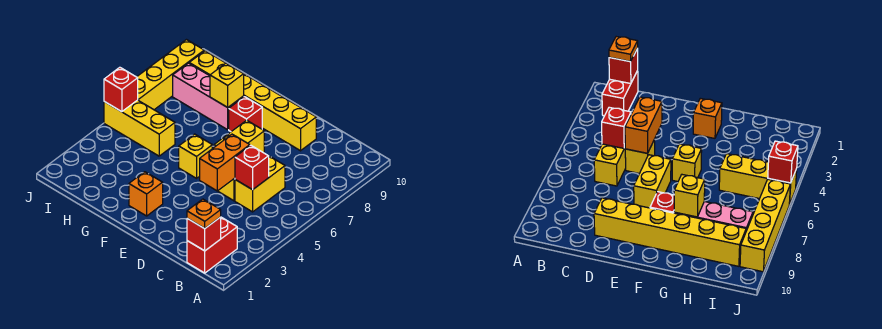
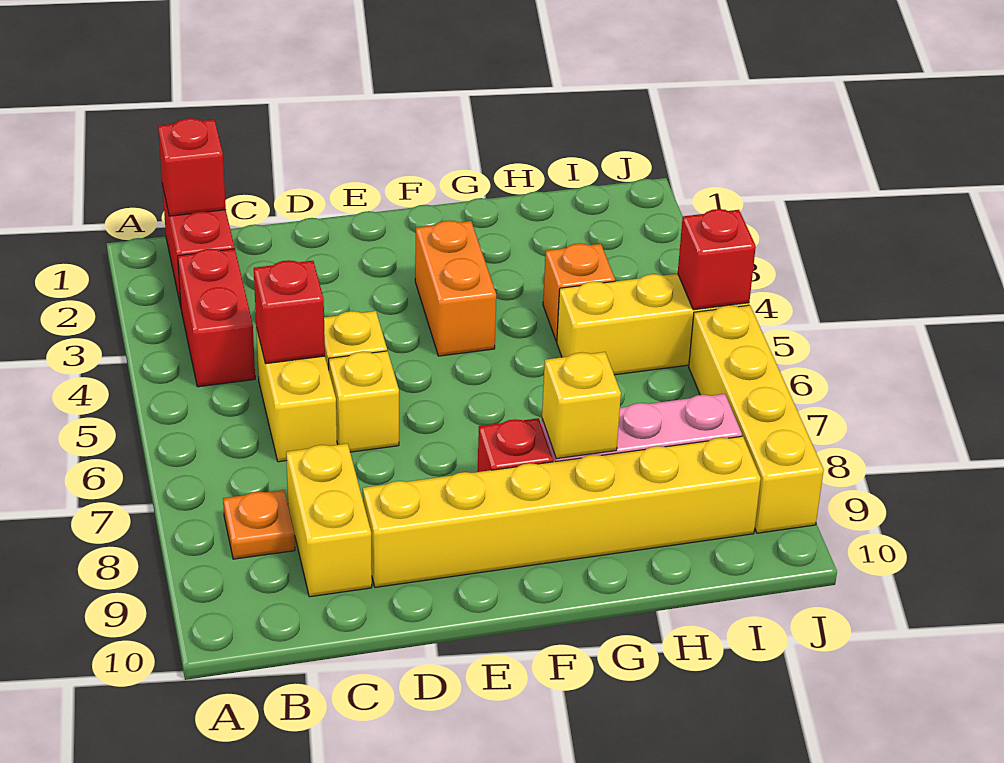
orange 1x1 plate [187,199,221,228] -> orange 1x1 plate moved to [223,490,295,559]
none -> red 1x2 brick [178,249,255,387]
orange 1x2 brick [200,134,250,191] -> orange 1x2 brick moved to [415,221,496,356]
yellow 1x2 brick [214,120,264,153] -> yellow 1x2 brick moved to [286,443,372,597]
orange 1x1 brick [129,172,163,216] -> orange 1x1 brick moved to [543,243,615,341]
yellow 1x1 brick [179,134,212,178] -> yellow 1x1 brick moved to [329,351,399,452]

